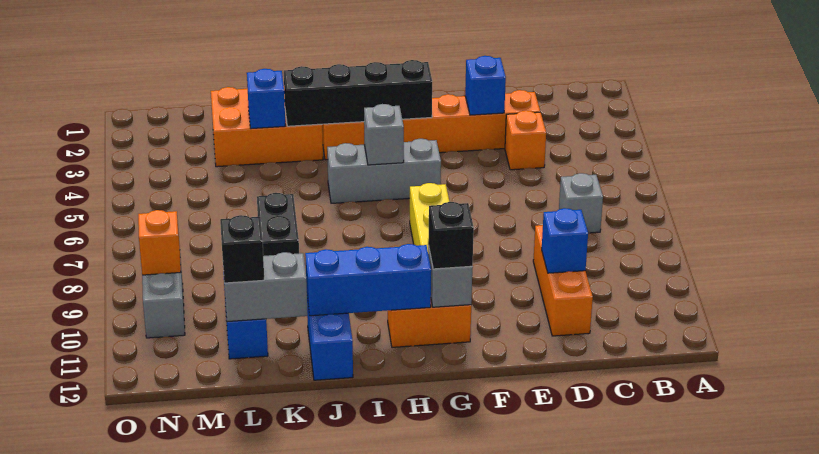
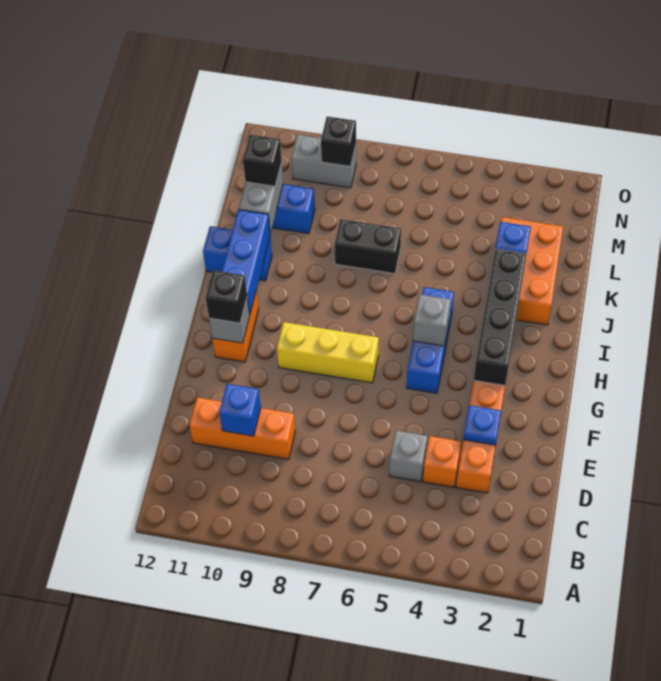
grey 1x1 brick [559,173,603,233] -> grey 1x1 brick moved to [389,430,428,482]
blue 1x1 brick [465,56,506,115] -> blue 1x1 plate [463,405,501,445]
grey 1x3 brick [327,139,441,203] -> blue 1x3 brick [407,287,454,393]
orange 1x1 brick [138,210,181,275] -> black 1x1 brick [321,117,356,167]

